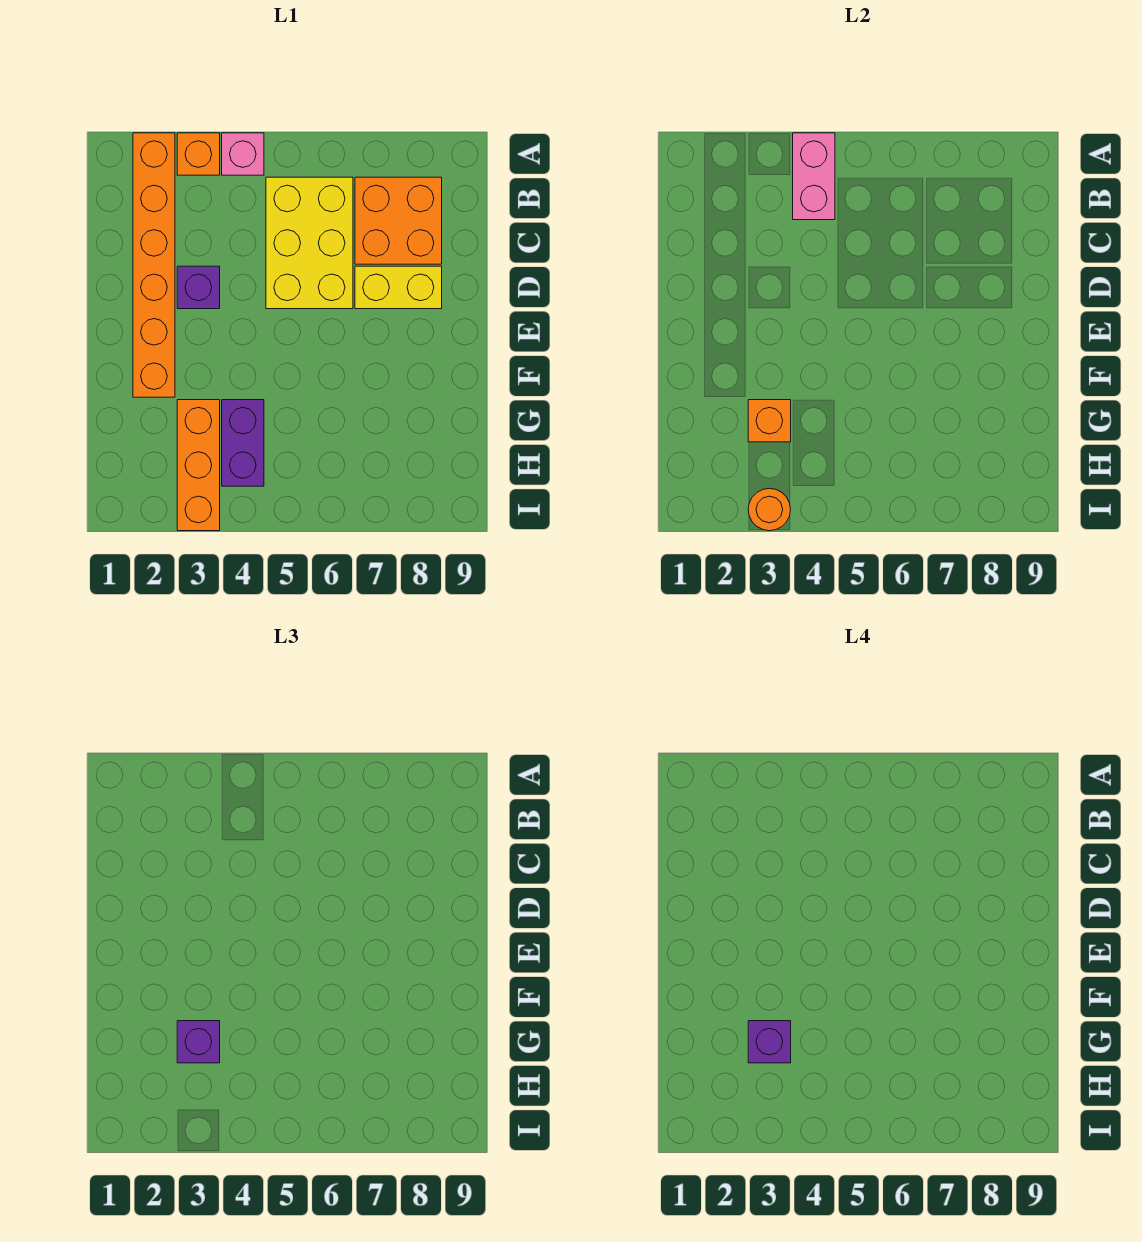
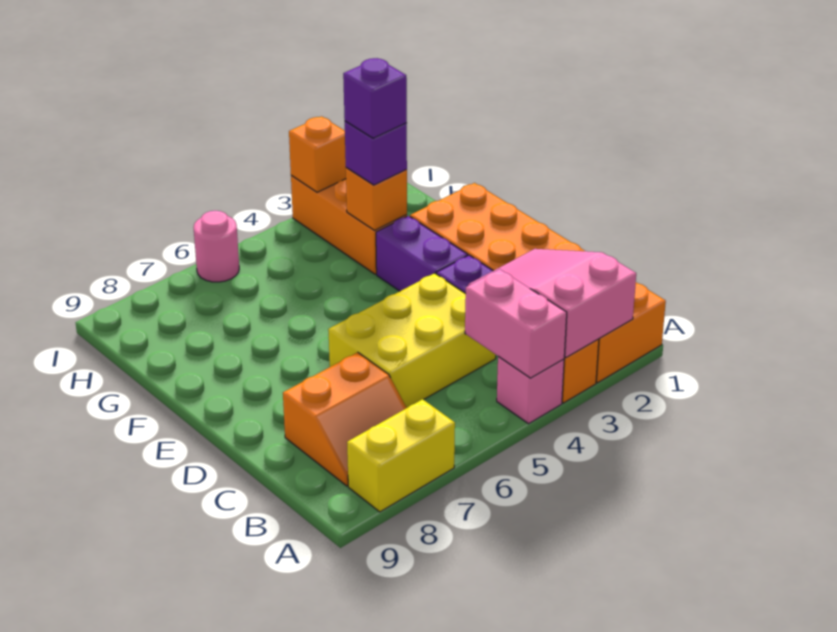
orange 1x6 brick [133,133,175,397] -> orange 2x6 brick [410,183,666,383]
none -> pink 2x3 slope [468,249,636,357]
yellow 2x3 brick [266,177,353,309] -> yellow 2x3 brick turned to [328,273,496,408]
orange 2x2 brick [355,177,442,264] -> orange 2x2 slope [283,352,406,486]
yellow 1x2 brick [355,266,442,309] -> yellow 1x2 brick moved to [347,399,455,512]
purple 1x2 brick [222,400,264,486] -> purple 1x2 brick moved to [376,216,468,291]
orange 1x1 round brick [748,488,791,531] -> orange 1x1 brick [289,116,346,192]
none -> pink 1x1 round brick [194,211,239,282]

